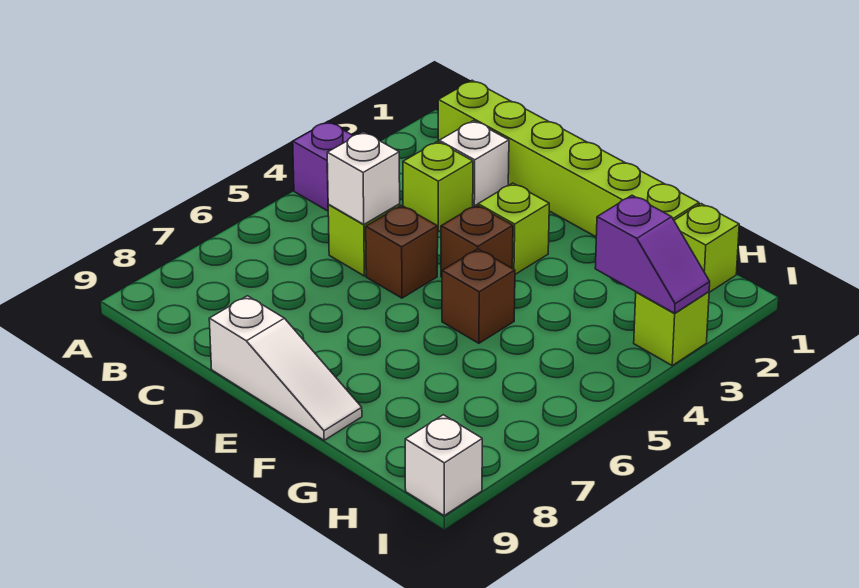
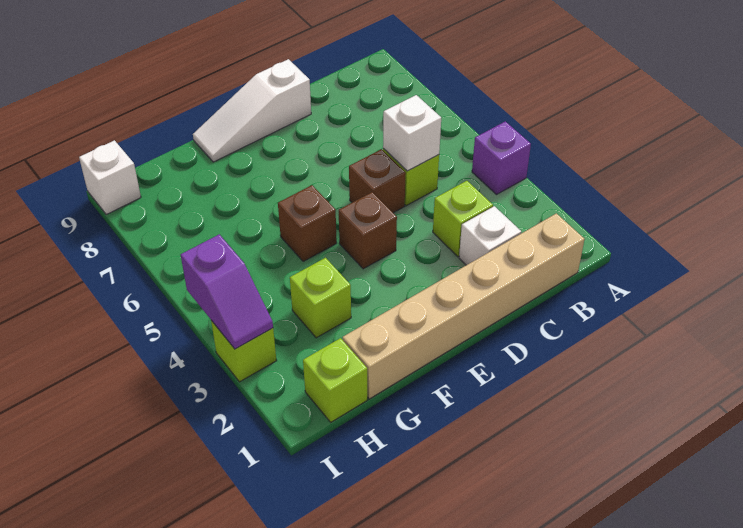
lime 1x6 brick [438,80,699,237] -> tan 1x6 brick [343,213,584,399]
lime 1x1 brick [478,183,549,274] -> lime 1x1 brick moved to [290,258,351,338]
purple 1x2 slope [595,195,710,313] -> purple 1x2 slope turned to [181,234,273,349]

